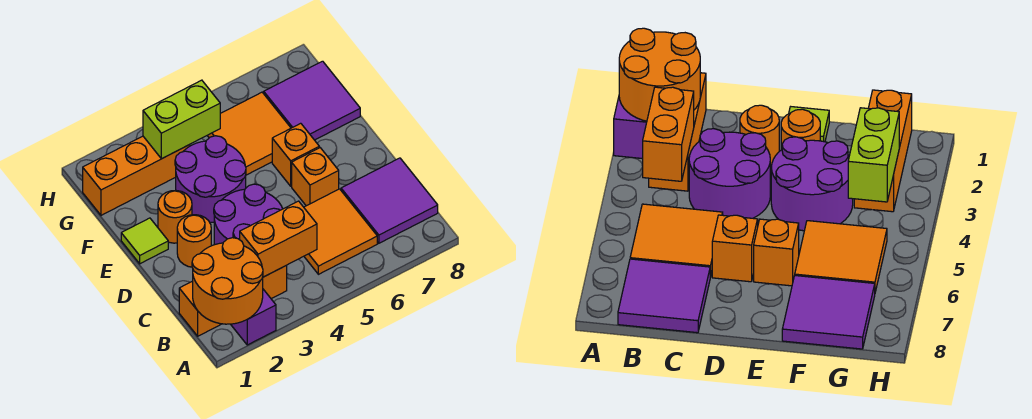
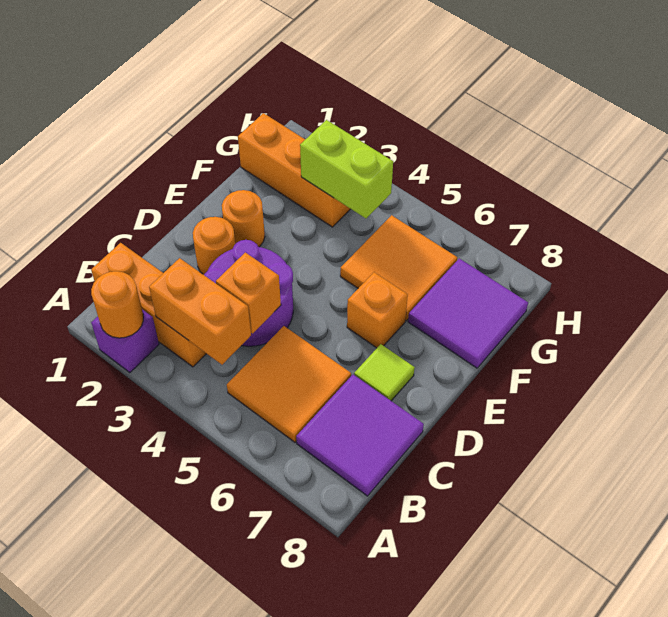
orange 2x2 round brick [192,238,263,324] -> orange 1x1 round brick [91,271,143,338]
orange 1x1 brick [292,148,339,206] -> orange 1x1 brick moved to [216,252,281,334]
lime 1x1 tile [121,218,168,264] -> lime 1x1 tile moved to [354,344,415,401]
purple 2x2 round brick [175,136,246,222] -> none

